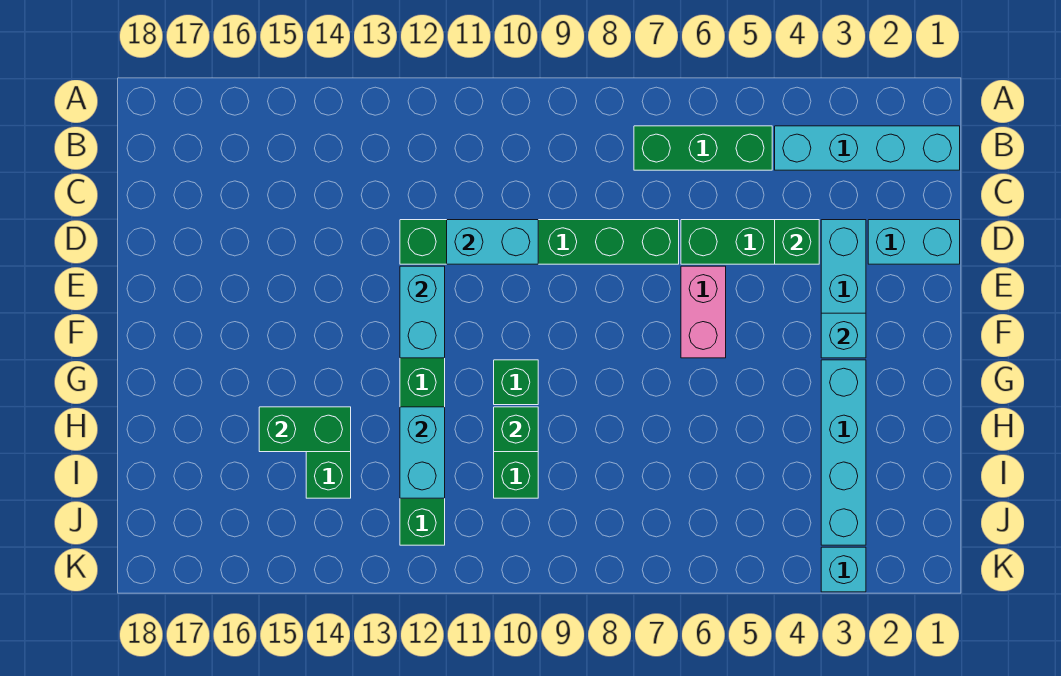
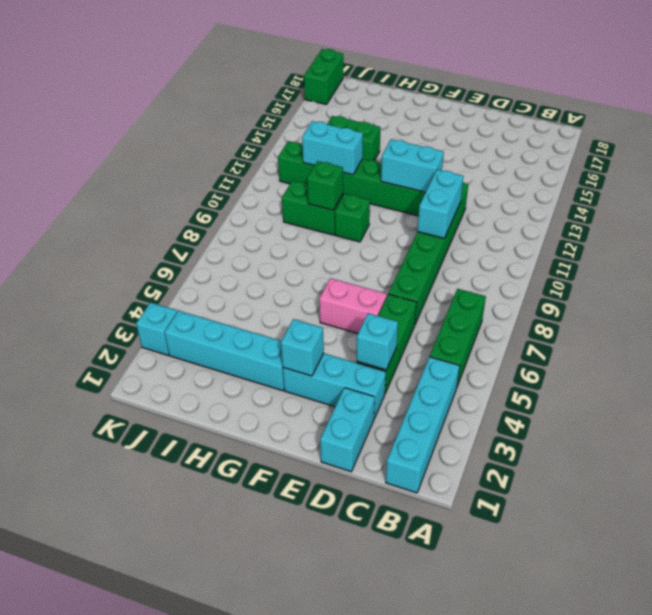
green 1x1 brick [775,220,819,264] -> cyan 1x1 brick [357,313,398,370]
green 1x2 brick [259,407,351,452] -> green 1x2 brick moved to [304,49,343,105]

